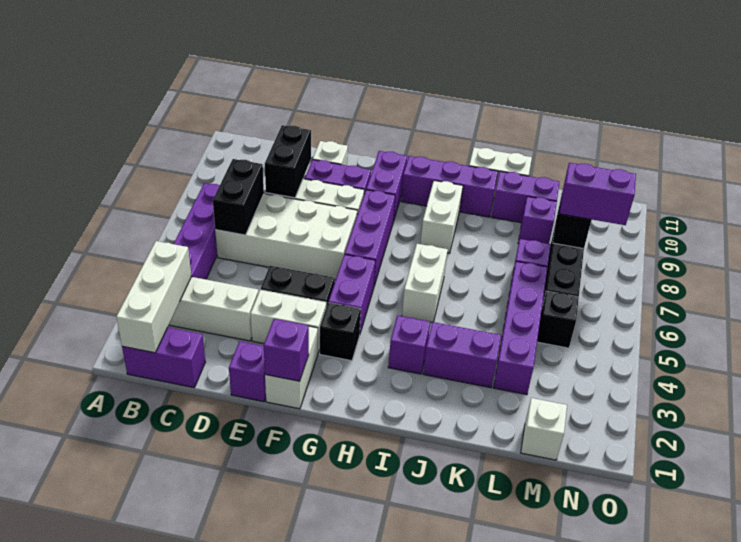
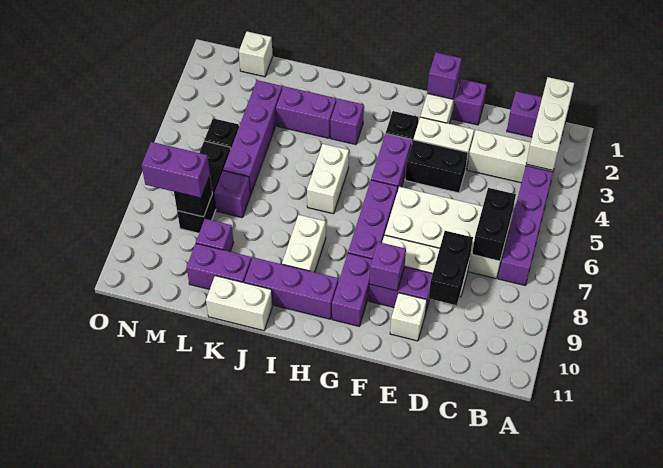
none -> purple 1x1 brick [369,242,406,291]

